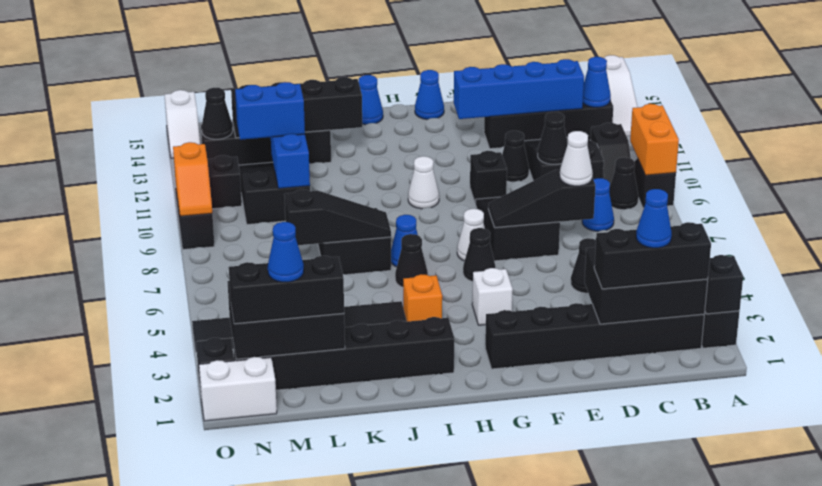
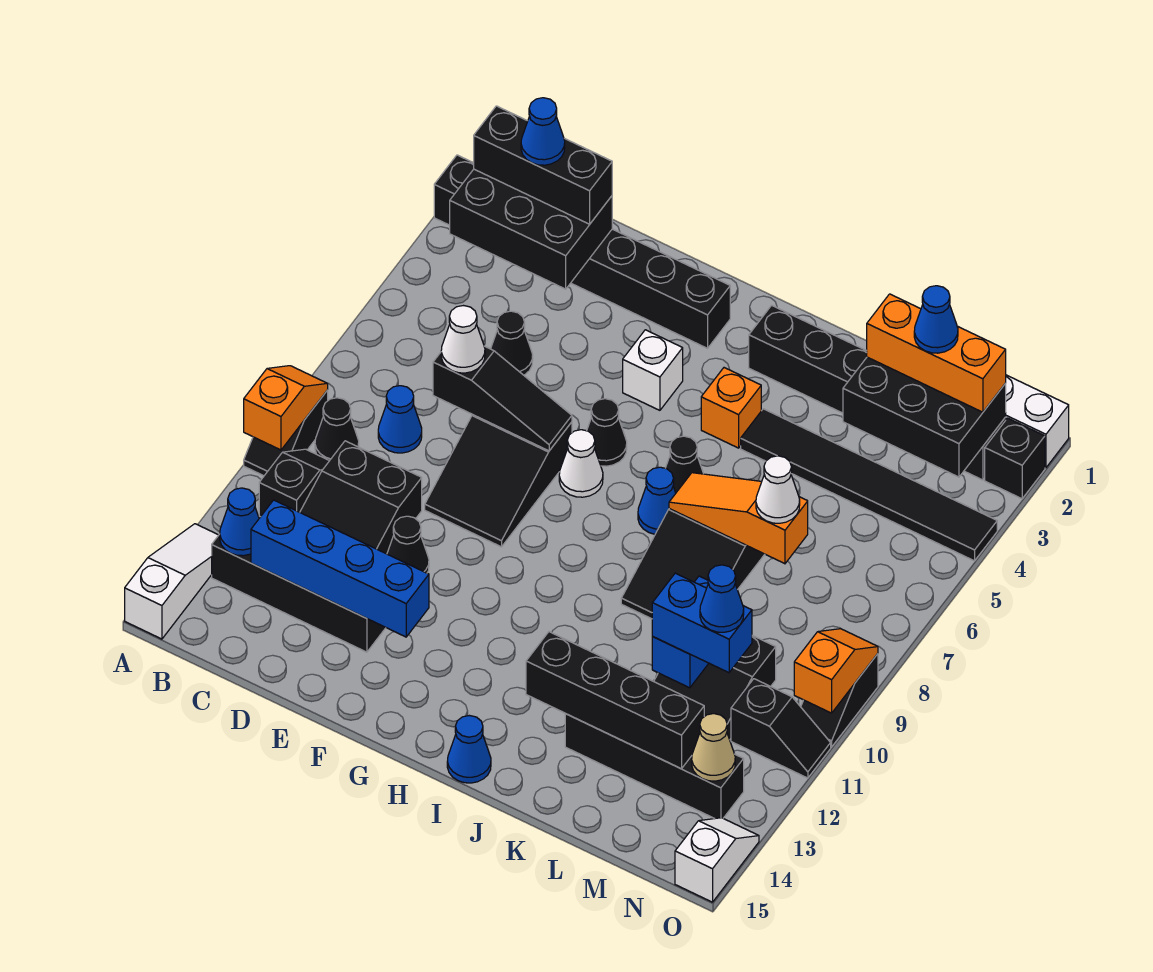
black 1x1 brick [705,255,743,314] -> none
orange 1x2 brick [630,104,679,175] -> orange 1x2 slope [244,366,328,450]
black 1x1 cone [538,112,568,164] -> none
black 1x1 brick [470,151,507,204] -> none
blue 1x1 cone [415,70,444,119] -> blue 1x1 cone moved to [700,565,744,632]
white 1x1 cone [408,156,439,209] -> white 1x1 cone moved to [756,456,800,523]
black 1x3 slope [284,189,391,245] -> orange 1x3 slope [669,473,808,564]
black 1x3 brick [229,256,344,324] -> orange 1x3 brick [867,294,1006,412]
black 1x1 cone [202,88,233,139] -> tan 1x1 cone [692,714,735,781]

